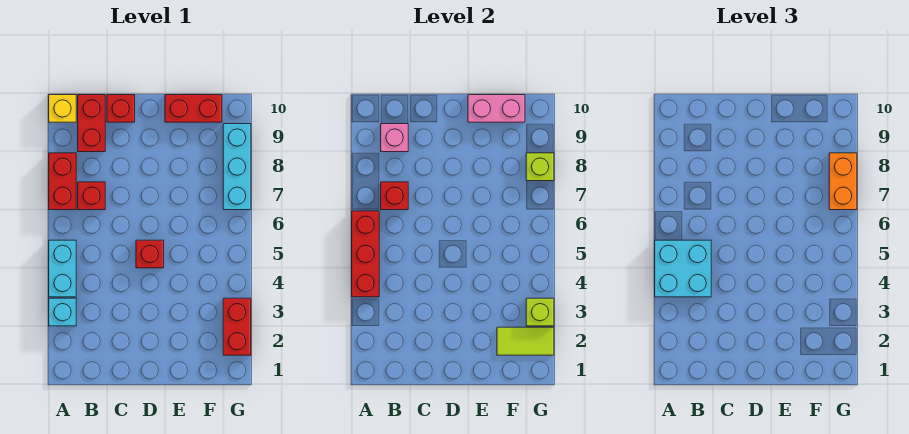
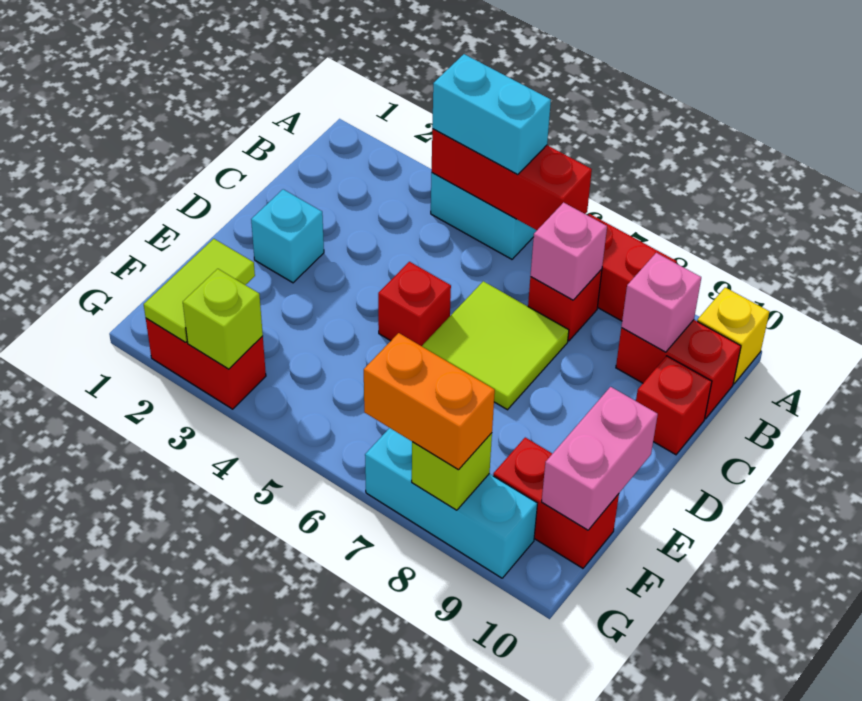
cyan 1x1 brick [49,298,76,326] -> cyan 1x1 brick moved to [251,189,324,283]
cyan 2x2 brick [655,240,711,297] -> cyan 1x2 brick [432,54,551,175]
red 1x1 brick [381,182,408,210] -> pink 1x1 brick [530,202,607,300]
none -> lime 2x2 tile [422,281,569,410]
red 1x2 brick [165,95,222,122] -> red 1x2 brick turned to [493,438,619,568]

